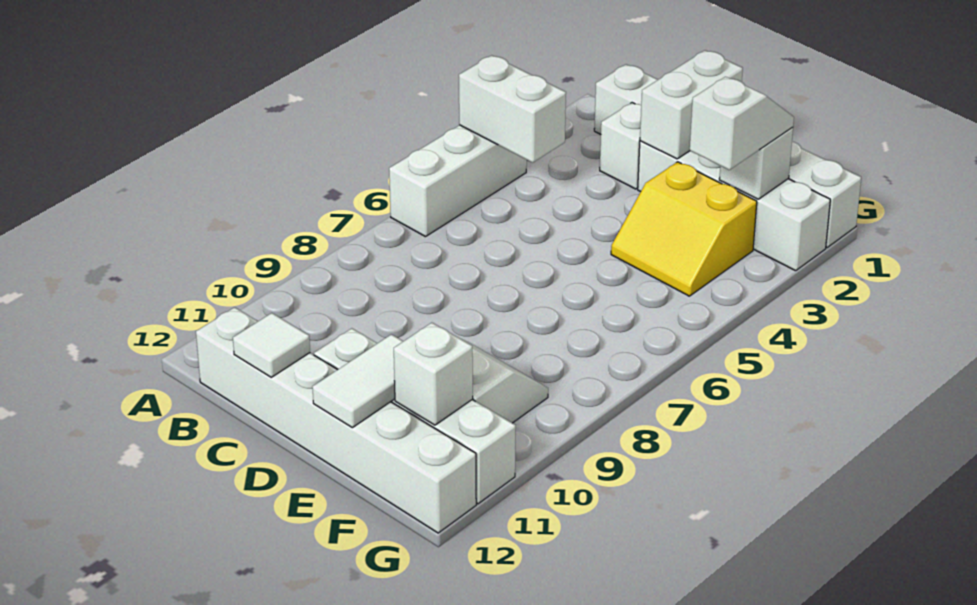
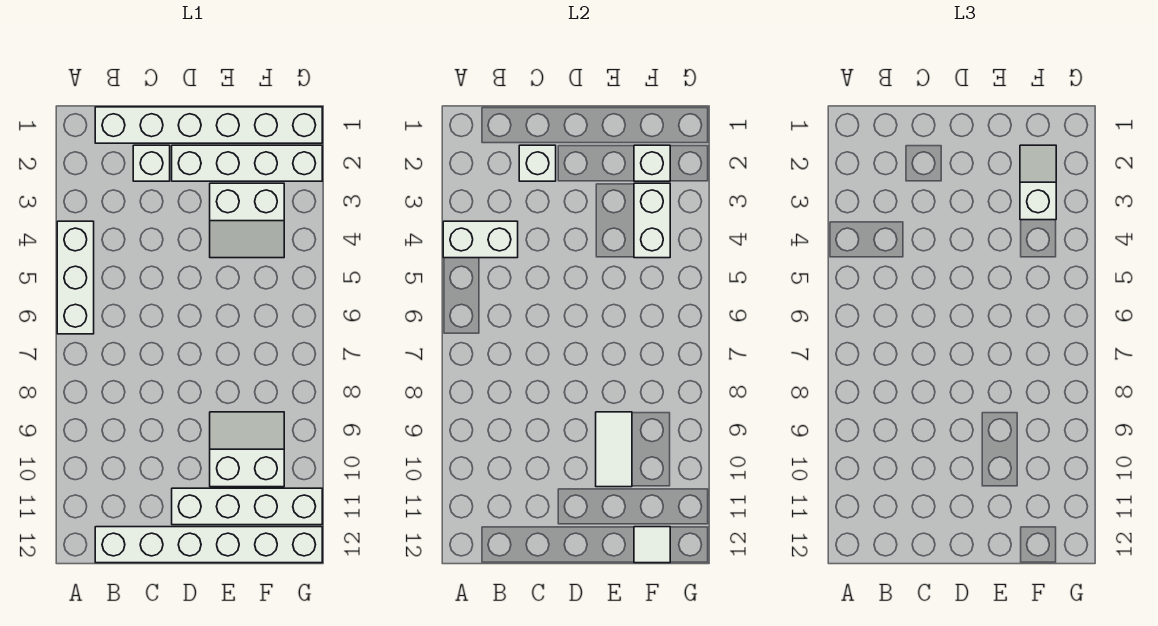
white 1x1 tile [233,313,310,377] -> white 1x1 tile moved to [634,527,670,563]
white 1x2 brick [640,50,743,159] -> white 1x2 brick moved to [634,183,670,258]
yellow 2x2 slope [611,162,757,296] -> white 2x2 slope [210,183,284,258]
white 1x2 tile [312,334,403,428] -> white 1x2 tile moved to [596,412,632,487]
white 1x1 brick [394,323,473,425] -> white 1x1 brick moved to [519,145,556,181]

